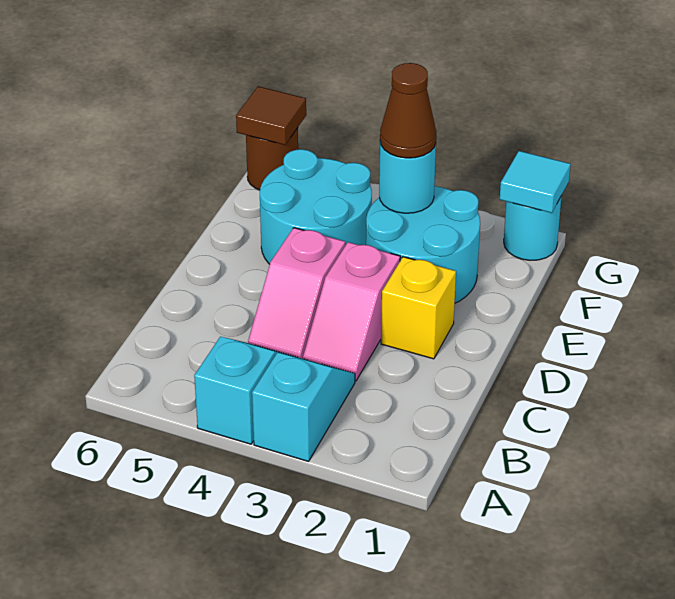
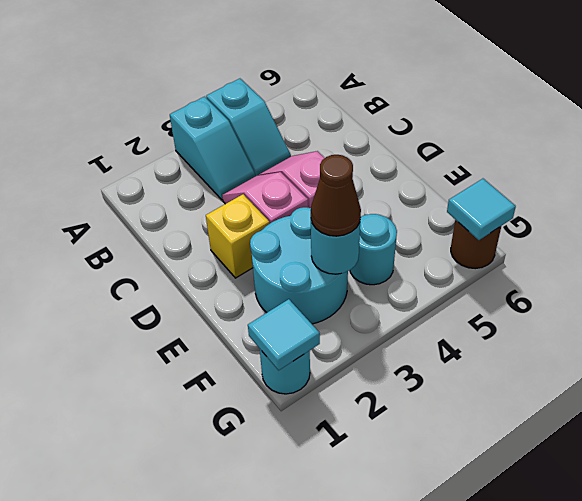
cyan 2x2 round brick [260,149,372,264] -> cyan 1x1 round brick [350,214,397,285]
brown 1x1 tile [236,86,306,145] -> cyan 1x1 tile [447,179,516,240]

